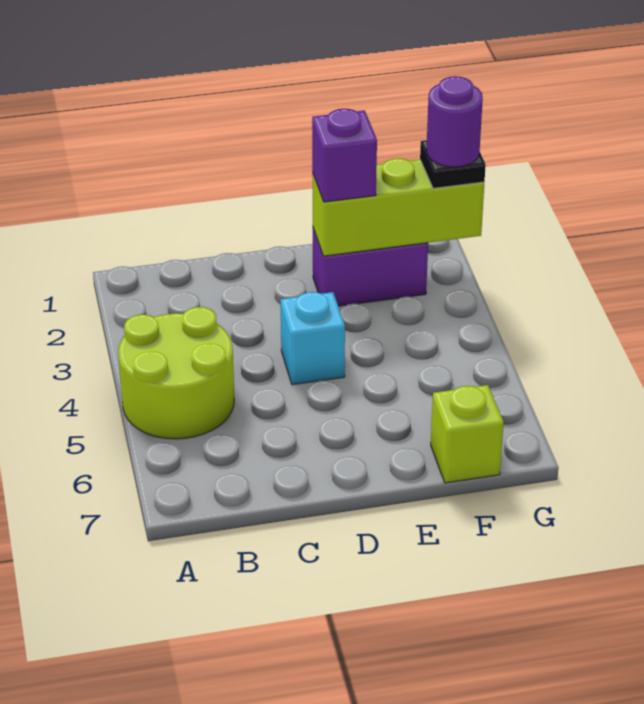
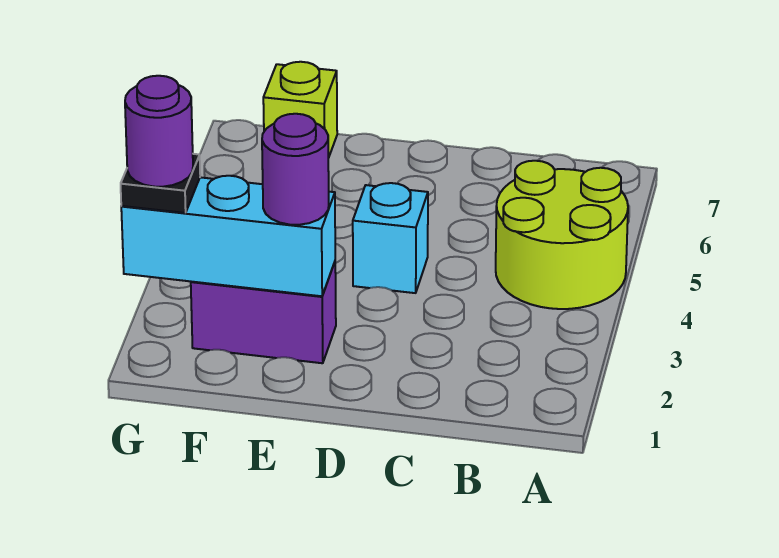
lime 1x3 brick [312,158,484,256] -> cyan 1x3 brick [121,176,335,296]
purple 1x1 brick [312,109,377,202] -> purple 1x1 round brick [262,114,329,225]

